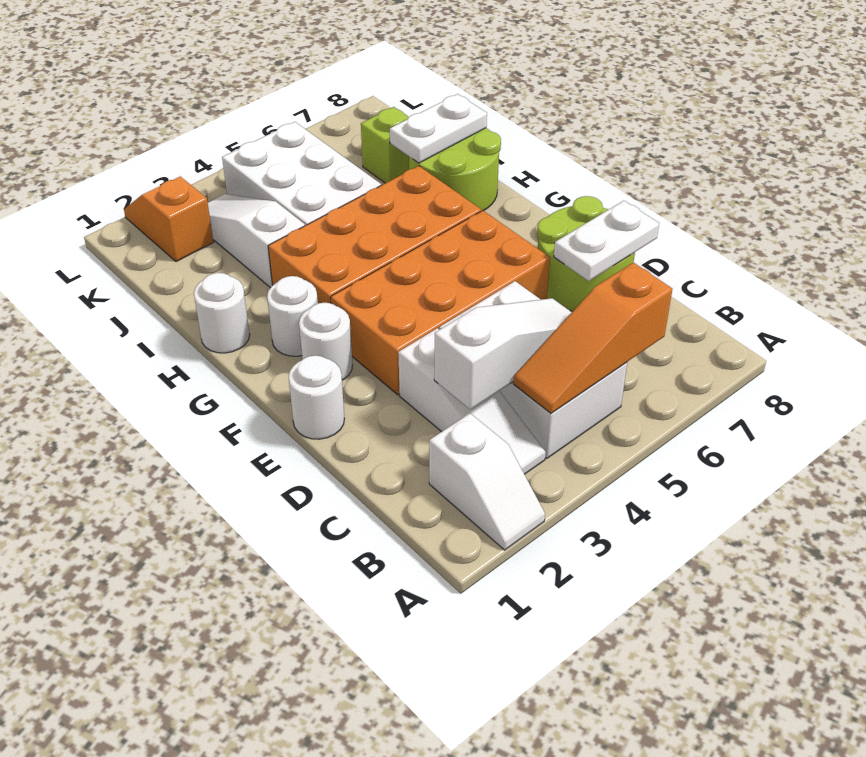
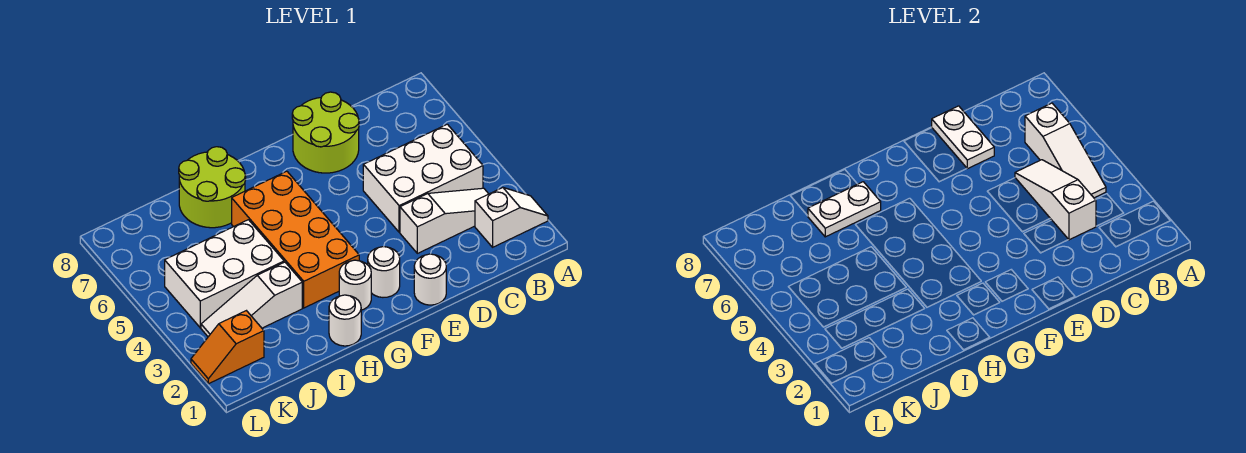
orange 1x3 slope [513,262,672,413] -> white 1x3 slope [1025,103,1106,198]
orange 2x4 brick [331,211,550,395] -> none
white 1x2 plate [390,94,487,163] -> white 1x2 plate turned to [808,182,881,237]
lime 1x1 brick [361,107,409,183] -> none

